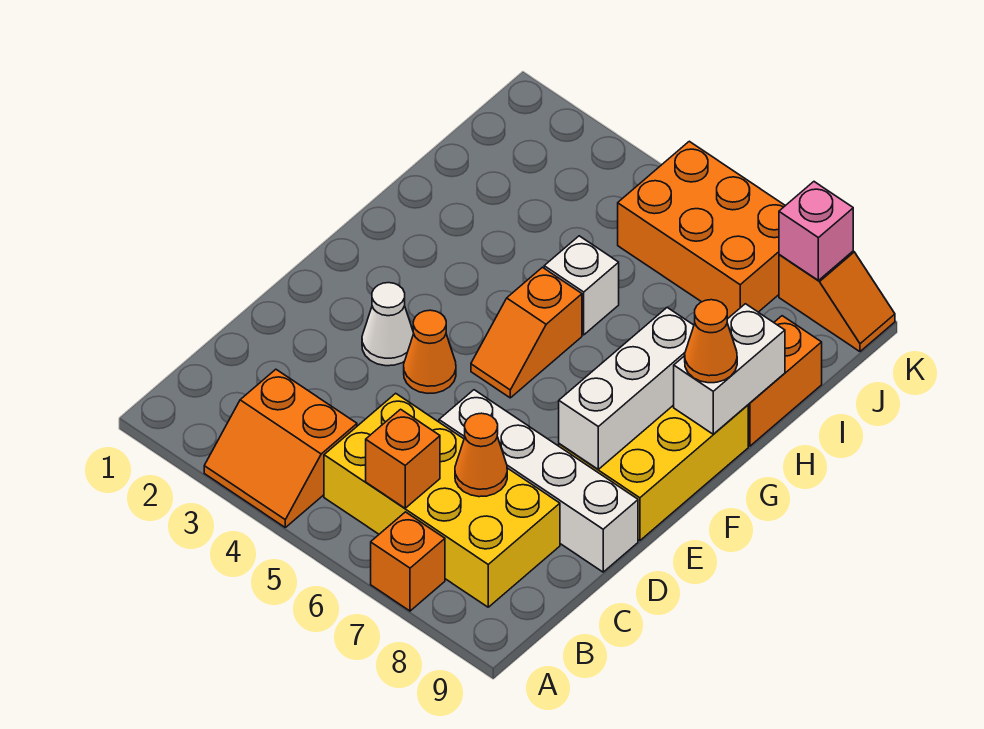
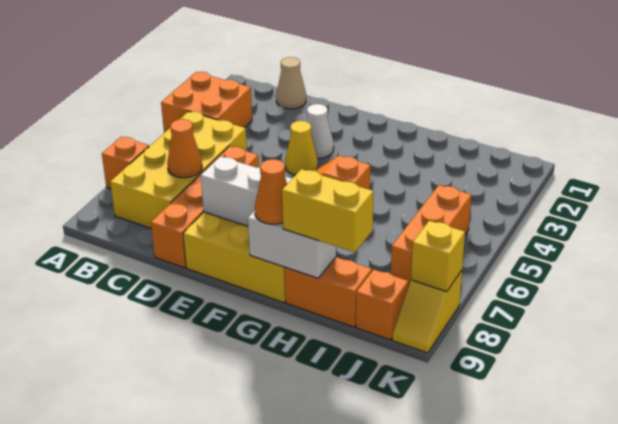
orange 2x2 slope [204,369,357,527] -> orange 2x2 brick [161,72,252,133]
orange 1x1 brick [366,409,440,508] -> orange 1x1 brick moved to [356,270,408,340]
none -> tan 1x1 cone [276,57,306,109]
white 1x4 brick [439,390,638,572] -> orange 1x4 brick [151,146,259,268]
orange 1x1 cone [404,310,456,393] -> yellow 1x1 cone [285,121,318,175]
white 1x1 brick [544,236,619,335] -> none
none -> yellow 1x2 brick [282,169,374,252]
orange 2x3 brick [618,141,785,319] -> orange 1x3 brick [391,185,471,287]
orange 1x2 slope [779,251,895,352] -> yellow 1x2 slope [392,271,462,353]
pink 1x1 brick [779,182,853,280] -> yellow 1x1 brick [411,221,465,292]

